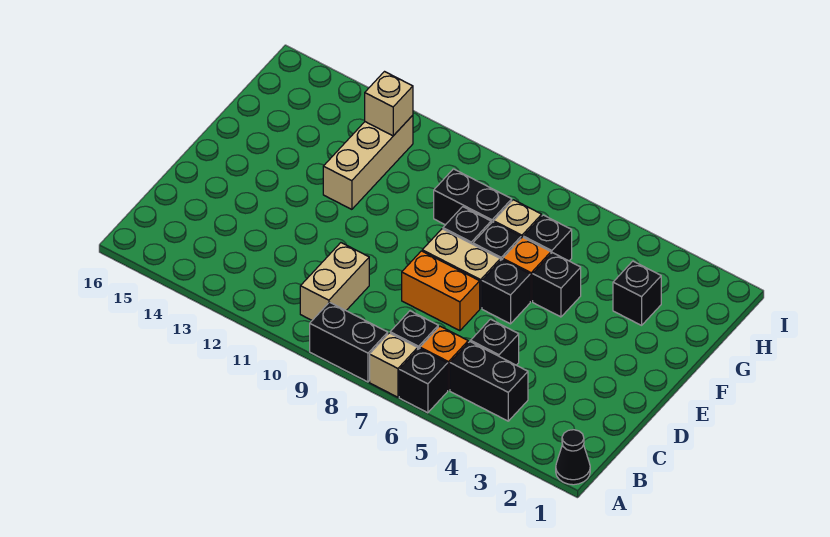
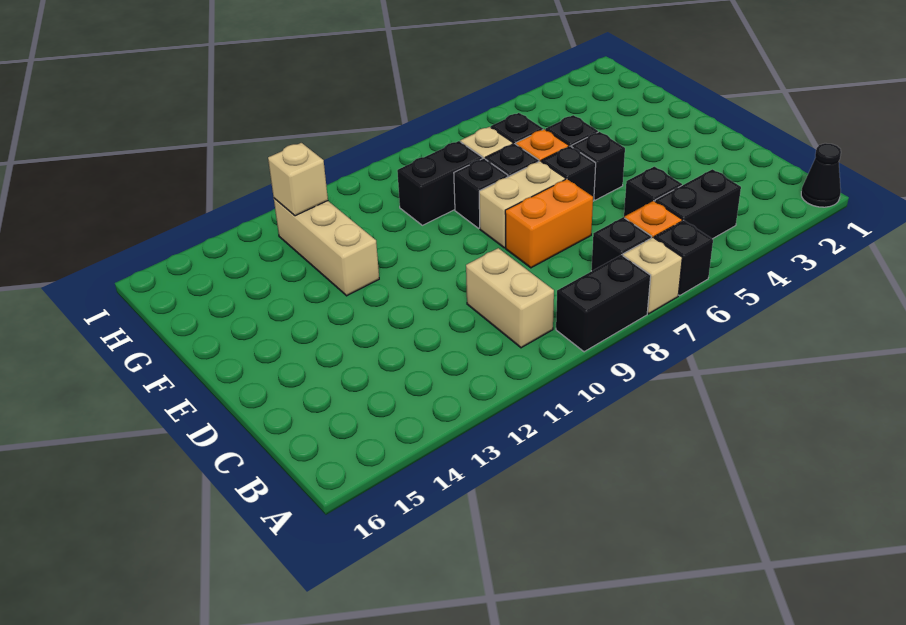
black 1x1 brick [613,261,661,325] -> black 1x1 brick moved to [572,132,625,200]

